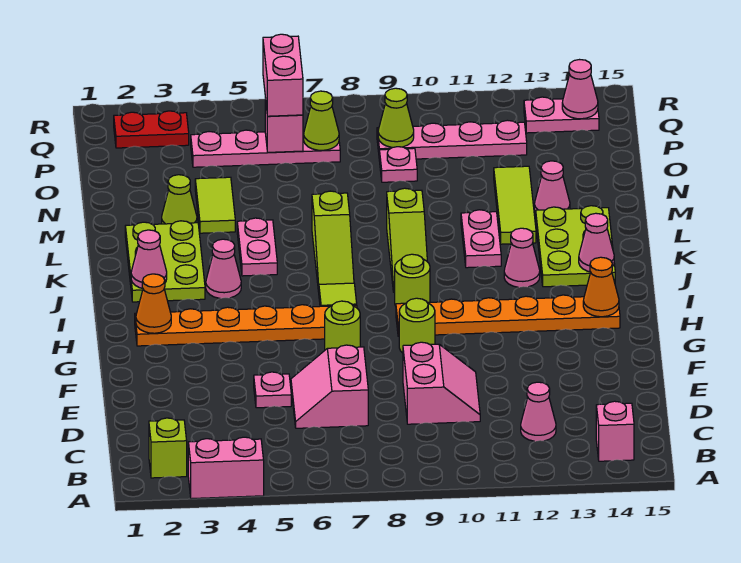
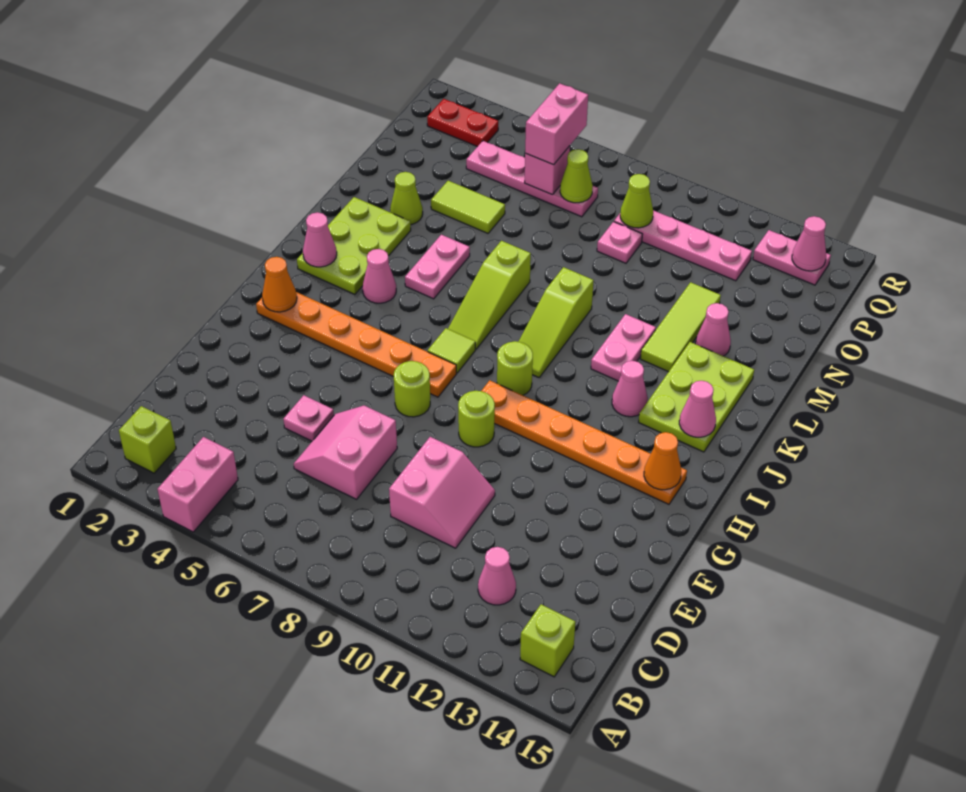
pink 1x2 brick [188,437,264,499] -> pink 1x2 brick turned to [157,437,238,532]
pink 1x1 brick [596,401,634,461] -> lime 1x1 brick [520,604,575,677]
lime 1x2 tile [195,177,235,233] -> lime 1x2 tile turned to [431,181,505,233]

